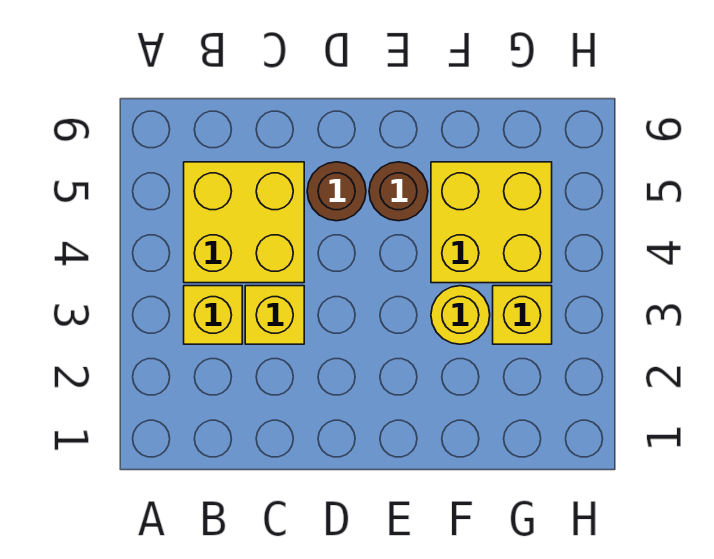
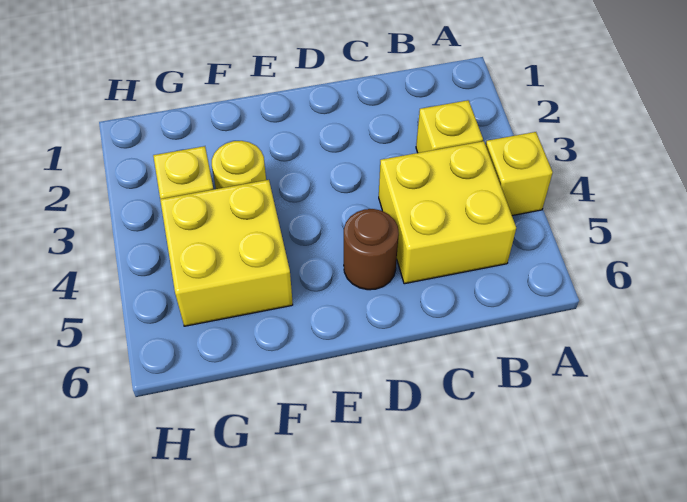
yellow 1x1 brick [245,286,304,344] -> yellow 1x1 brick moved to [486,132,553,216]
brown 1x1 round brick [369,162,428,221] -> none

